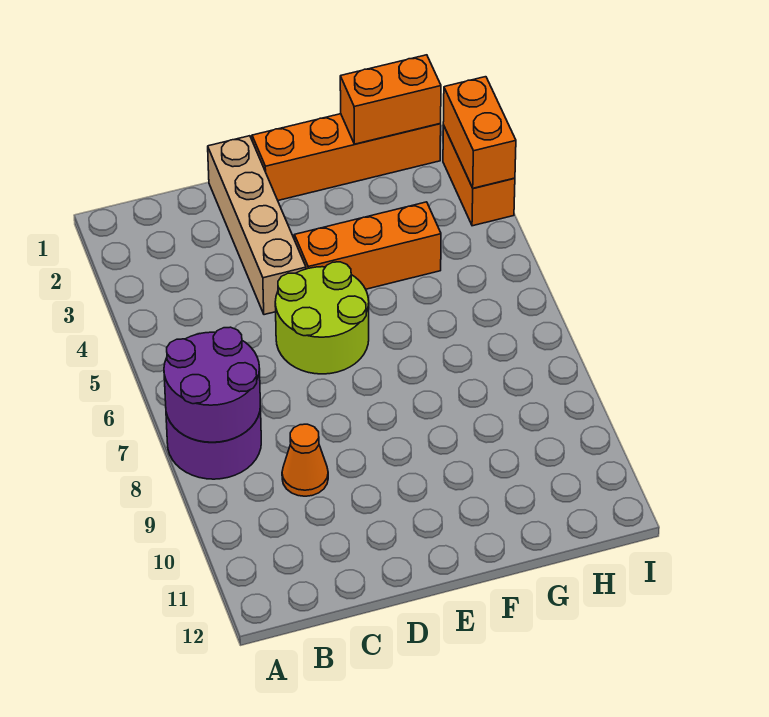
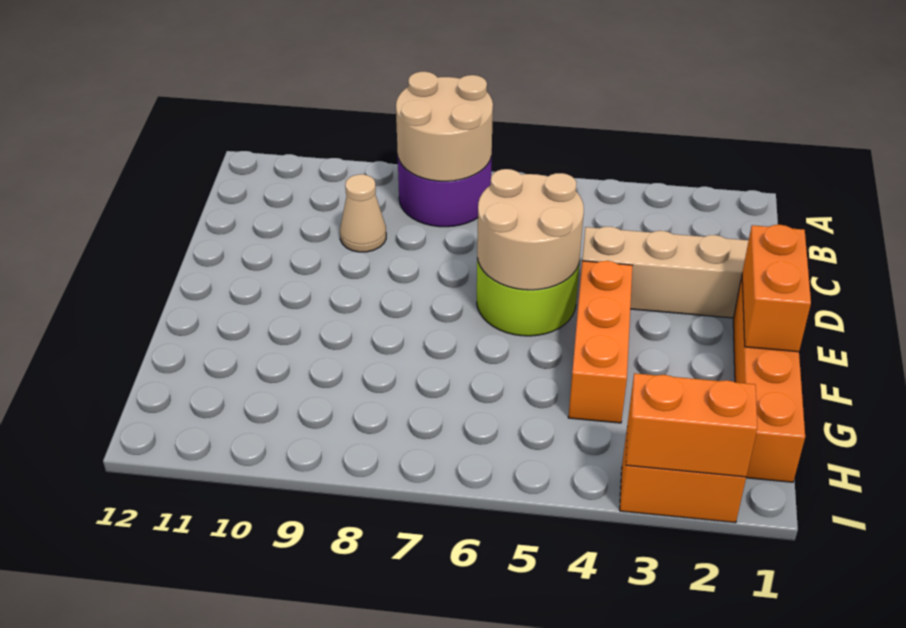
purple 2x2 round brick [164,327,260,442] -> tan 2x2 round brick [396,72,493,181]
orange 1x1 cone [282,424,328,496] -> tan 1x1 cone [340,174,386,252]
none -> tan 2x2 round brick [477,169,584,290]
orange 1x2 brick [340,55,441,144] -> orange 1x2 brick moved to [742,225,811,352]

